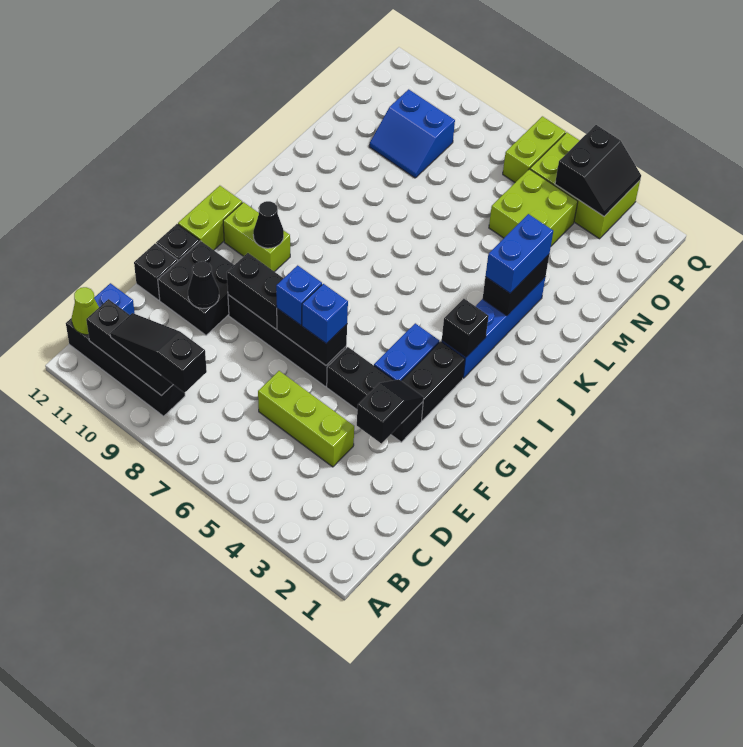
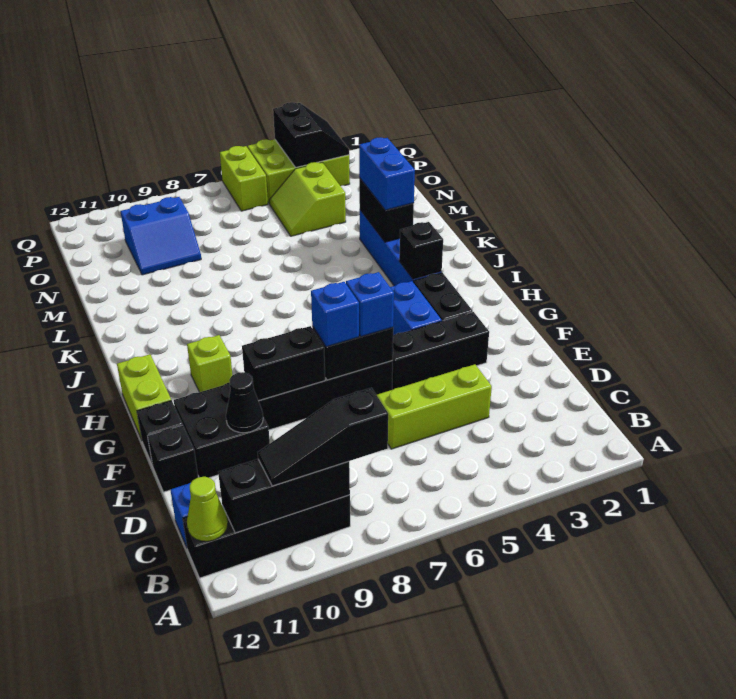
black 1x2 slope [357,379,424,443] -> none
lime 1x2 brick [223,202,290,272] -> lime 1x1 brick [187,335,232,392]
black 1x1 cone [253,201,284,248] -> none
lime 2x2 brick [489,169,578,246] -> lime 2x2 slope [270,162,346,236]

